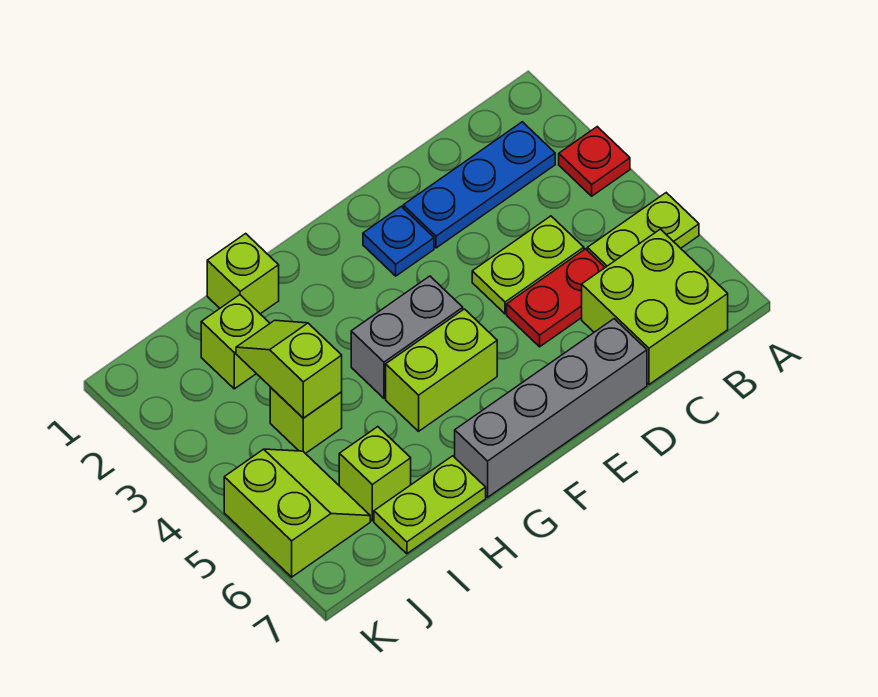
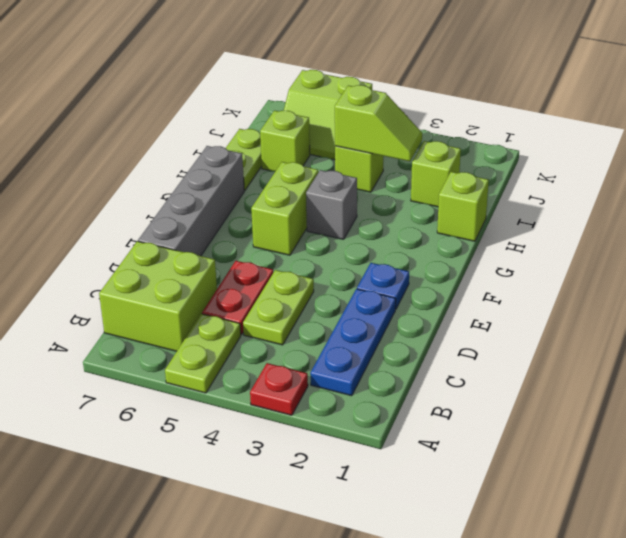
grey 1x2 brick [351,276,463,398] -> grey 1x1 brick [306,170,357,239]

